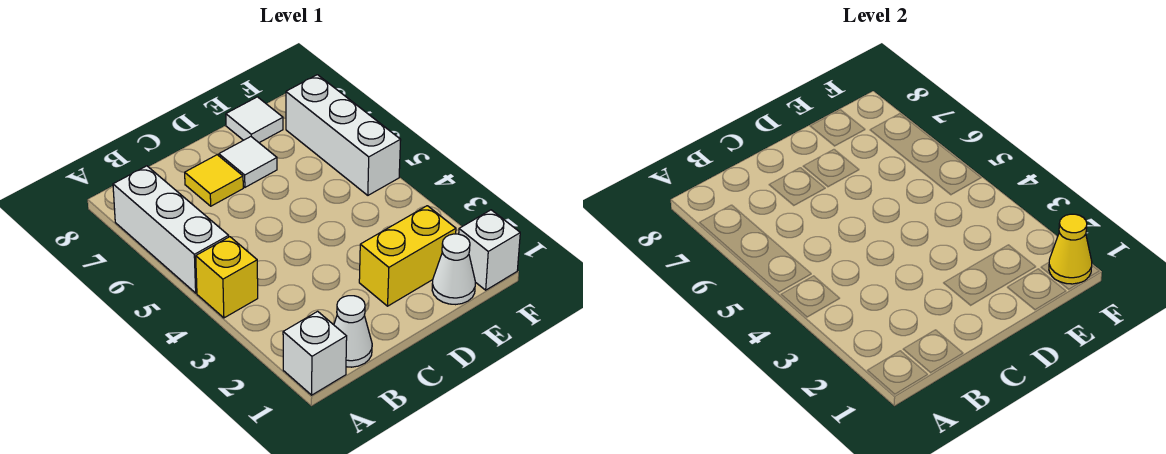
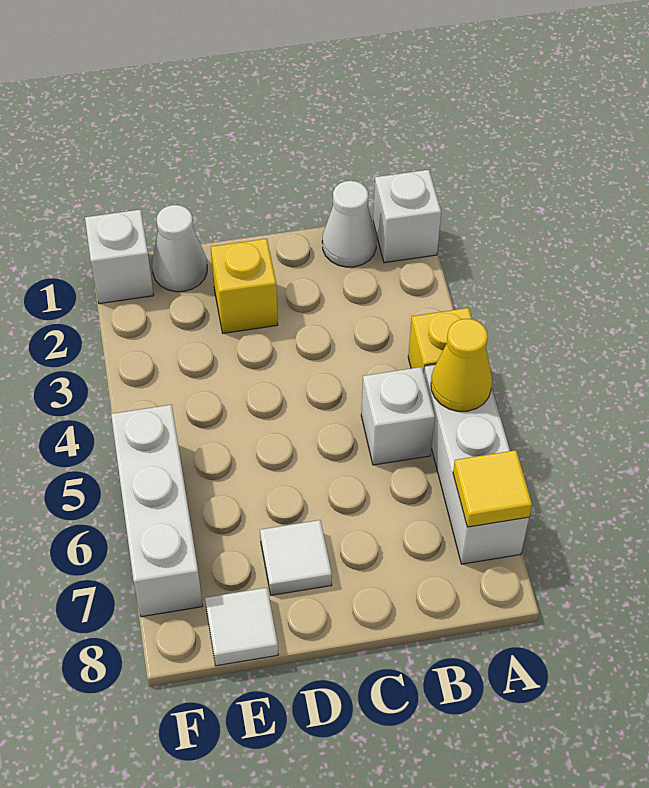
none -> white 1x1 brick [361,367,435,465]
yellow 1x1 tile [185,155,243,206] -> yellow 1x1 tile moved to [453,450,532,527]
yellow 1x2 brick [359,206,456,306] -> yellow 1x1 brick [211,239,278,333]
yellow 1x1 cone [1049,214,1092,284] -> yellow 1x1 cone moved to [431,319,492,411]

